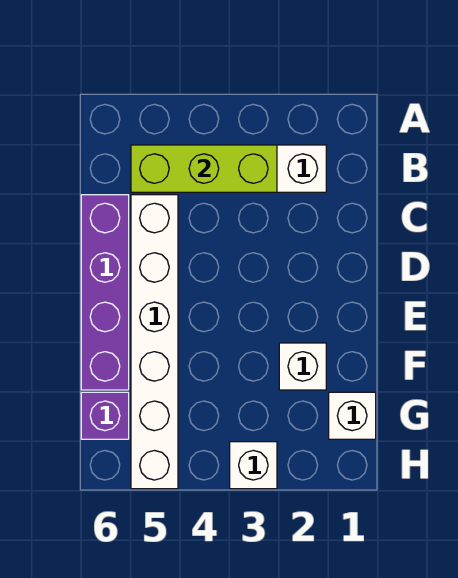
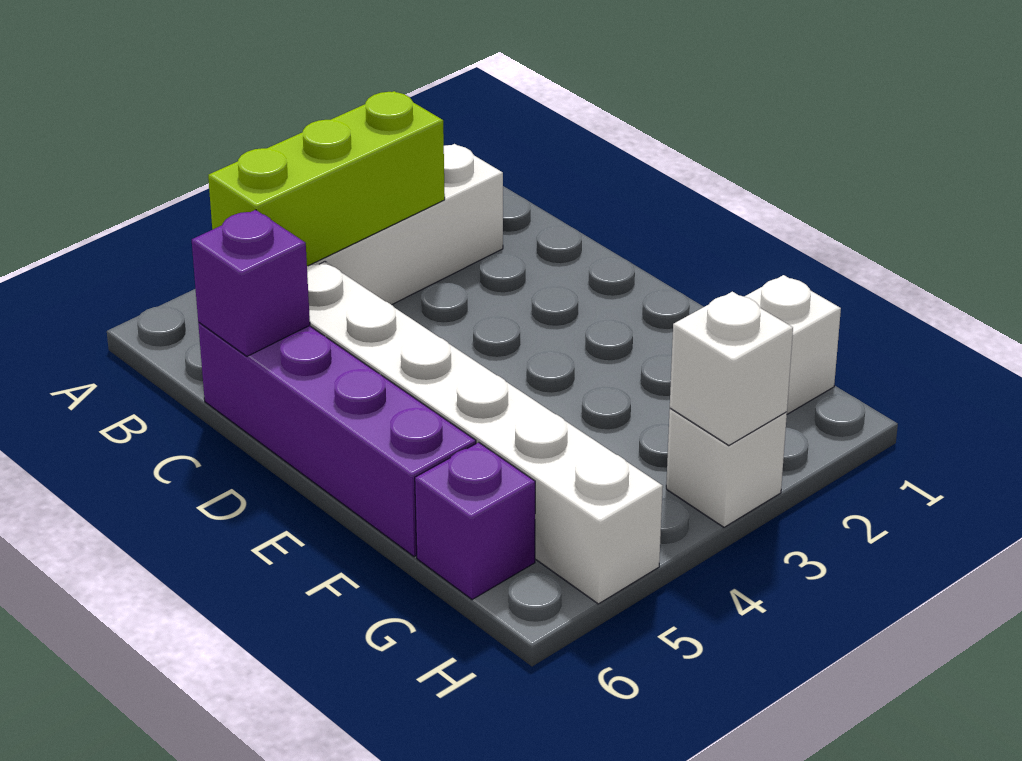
none -> purple 1x1 brick [192,210,310,356]
white 1x1 brick [279,343,326,390] -> white 1x1 brick moved to [670,292,793,446]

